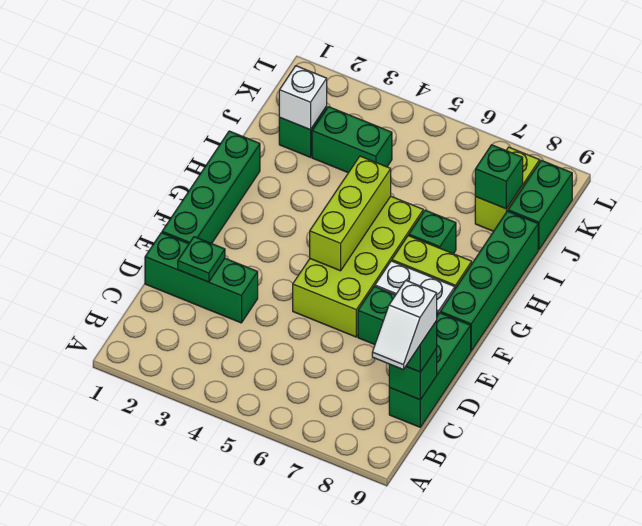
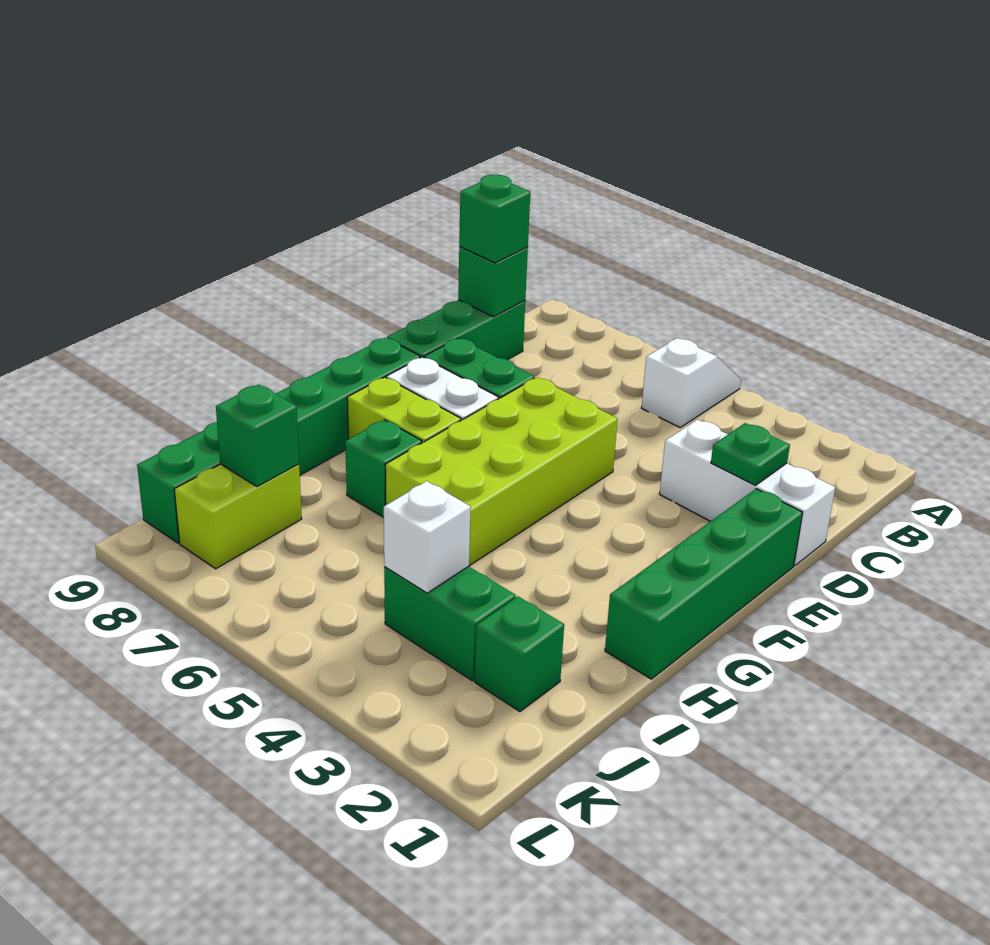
white 1x2 slope [372,280,437,370] -> white 1x2 slope moved to [642,338,741,427]
green 1x3 brick [145,233,258,323] -> white 1x3 brick [660,420,835,566]
lime 1x3 brick [310,156,391,271] -> none
white 1x1 brick [279,66,327,130] -> white 1x1 brick moved to [384,481,471,593]

